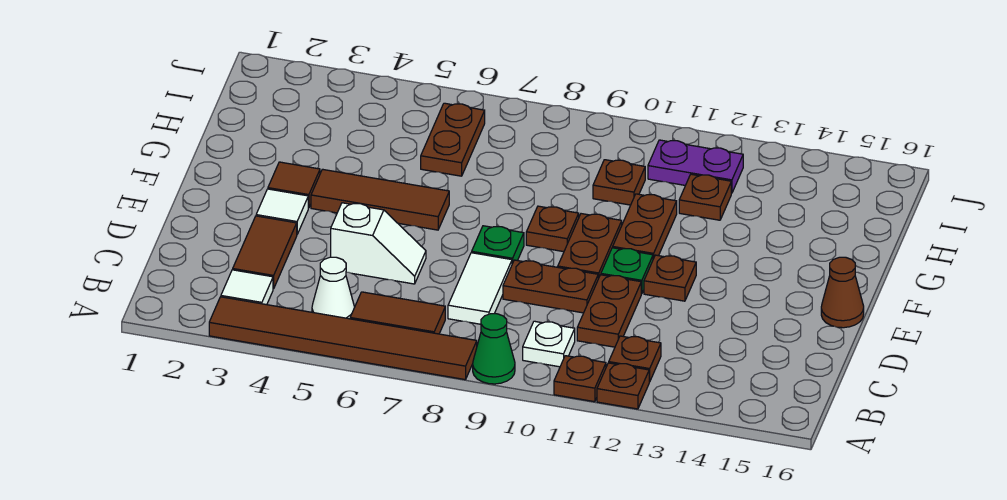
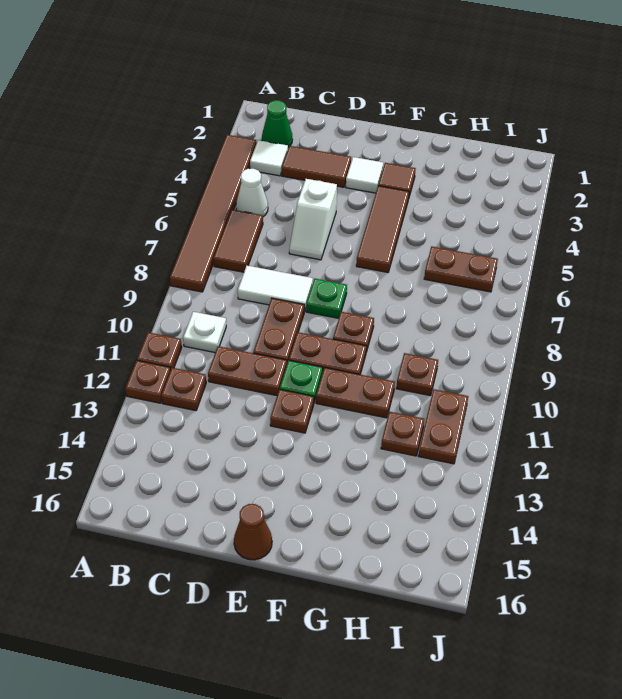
green 1x1 cone [473,314,515,384] -> green 1x1 cone moved to [262,100,292,147]
purple 1x2 plate [648,140,743,193] -> brown 1x2 plate [419,389,468,464]

